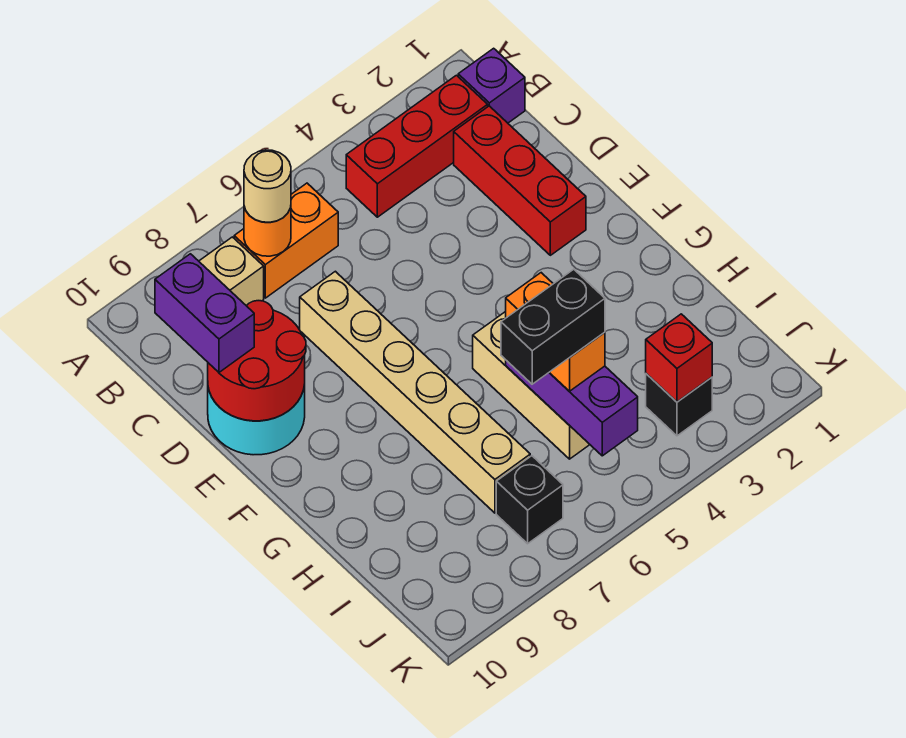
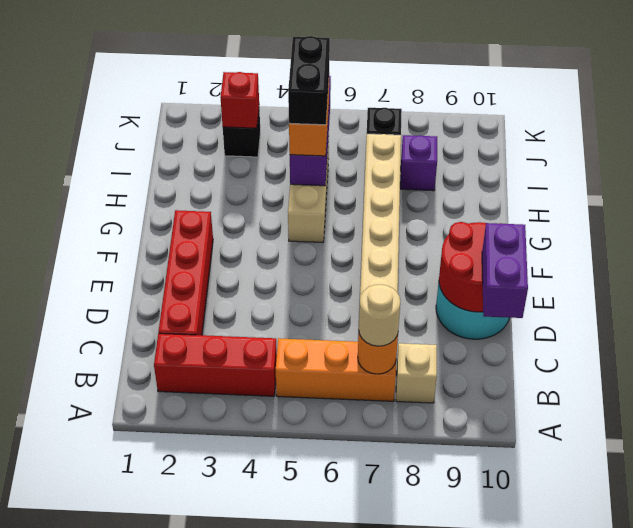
purple 1x1 brick [458,48,525,123] -> purple 1x1 brick moved to [400,135,437,191]
orange 1x2 brick [234,183,338,298] -> orange 1x3 brick [276,338,396,401]
red 1x3 brick [454,106,586,255] -> red 1x4 brick [158,210,213,335]
black 1x2 brick [501,269,605,384] -> black 1x2 brick turned to [288,36,330,125]

